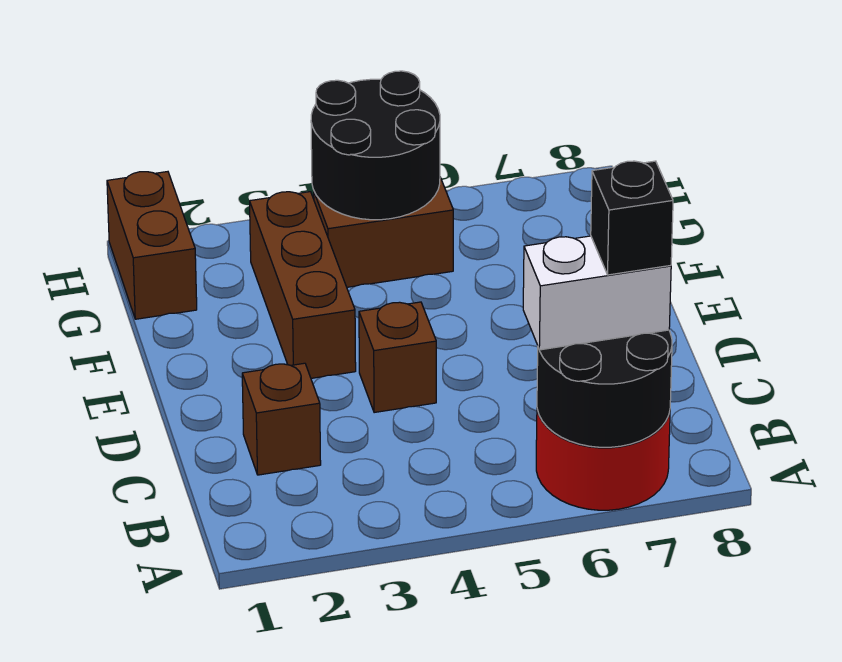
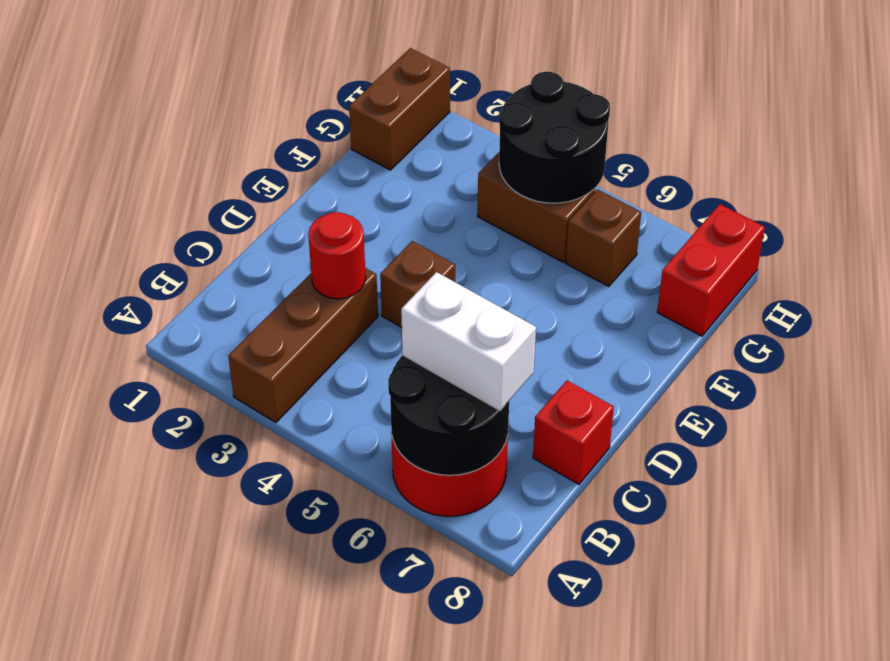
black 1x1 brick [591,161,673,275] -> none
brown 1x1 brick [242,363,321,475] -> brown 1x1 brick moved to [566,189,641,287]
none -> red 1x1 round brick [308,212,366,299]
none -> red 1x1 brick [533,381,614,484]
brown 1x3 brick [250,192,356,378] -> brown 1x3 brick moved to [228,268,378,422]
none -> red 1x2 brick [657,204,765,336]

